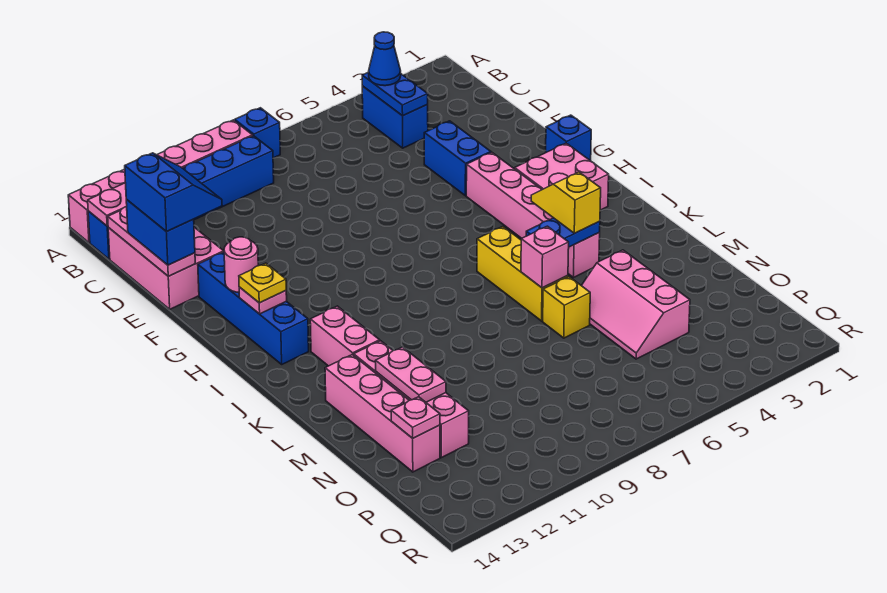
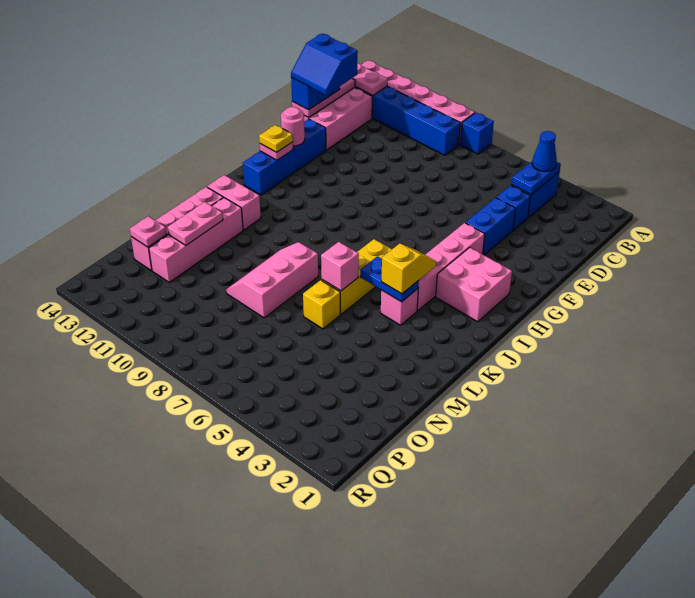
blue 2x2 slope [125,153,222,232] -> blue 2x2 slope turned to [291,33,358,95]
blue 1x1 brick [546,115,591,161] -> blue 1x1 brick moved to [497,186,531,230]
pink 1x2 brick [310,306,380,366] -> pink 1x2 brick turned to [207,175,261,230]
pink 2x3 slope [581,250,690,359] -> pink 2x3 slope moved to [226,242,318,318]

